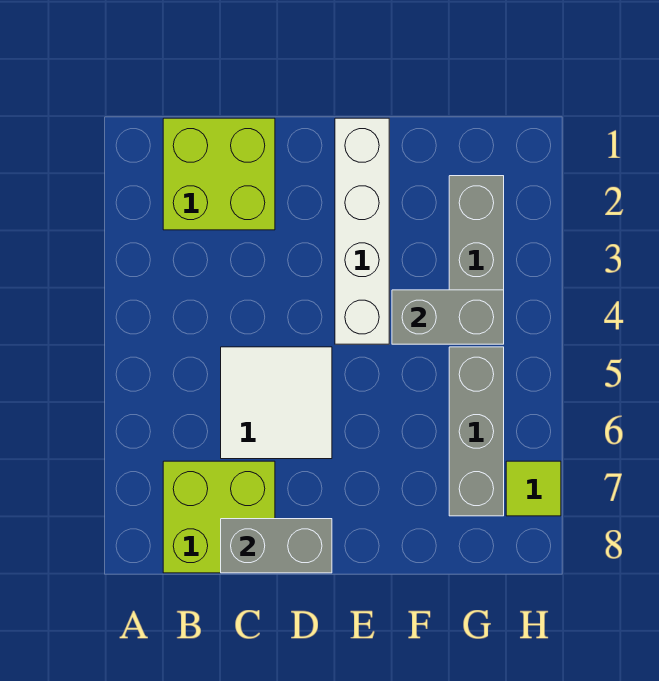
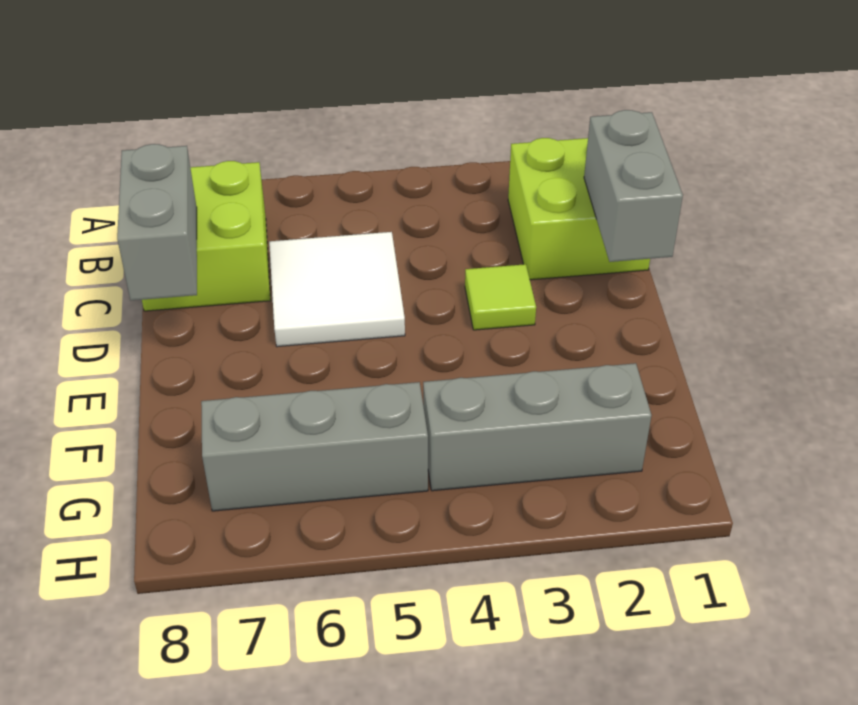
white 1x4 brick [335,118,389,344] -> none
grey 1x2 brick [392,290,504,344] -> grey 1x2 brick moved to [584,110,683,262]
lime 1x1 tile [506,461,561,516] -> lime 1x1 tile moved to [465,264,536,330]

